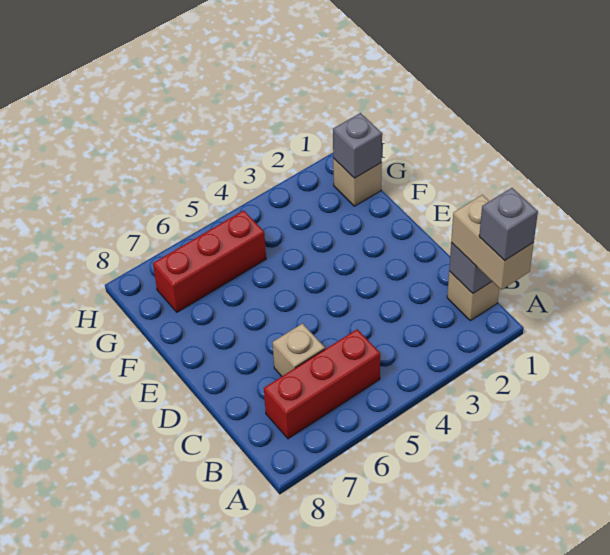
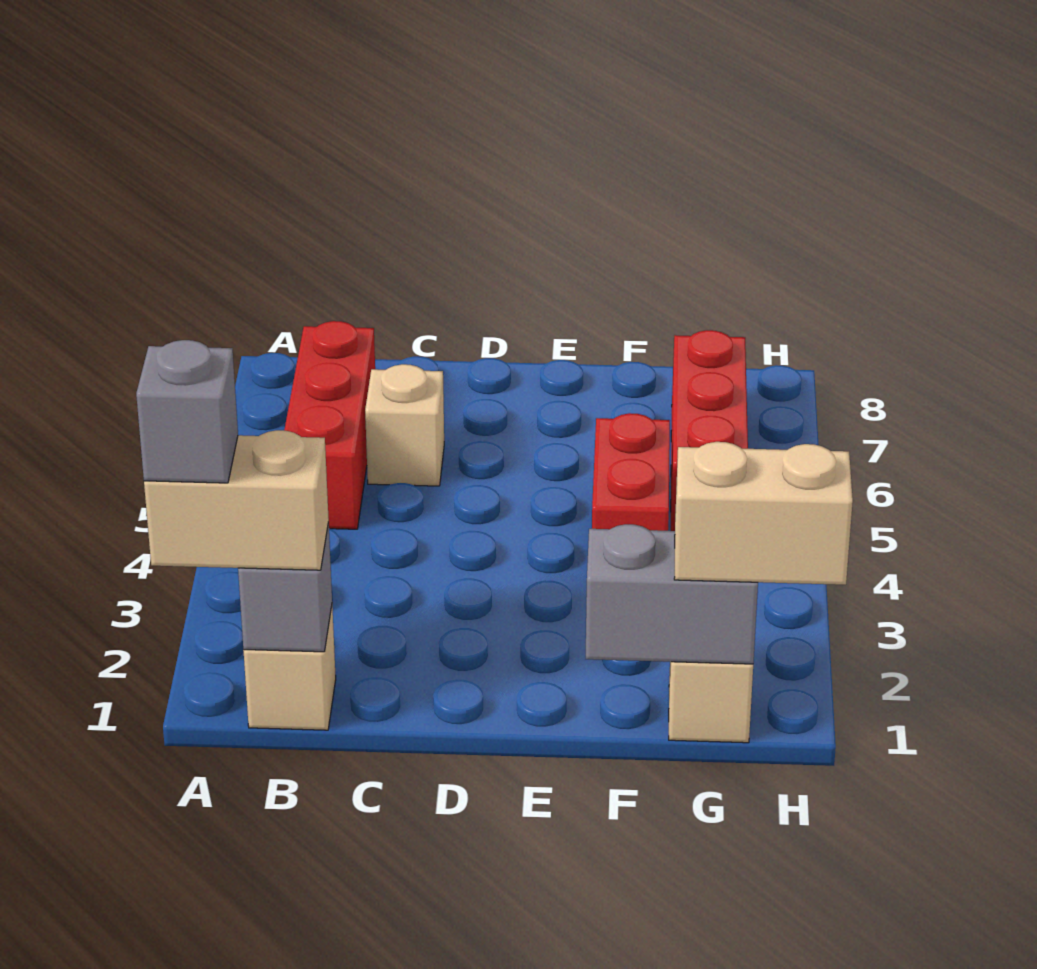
none -> red 1x2 brick [592,413,670,531]
grey 1x1 brick [333,113,382,178] -> grey 1x2 brick [586,524,758,664]
none -> tan 1x2 brick [674,442,853,585]

